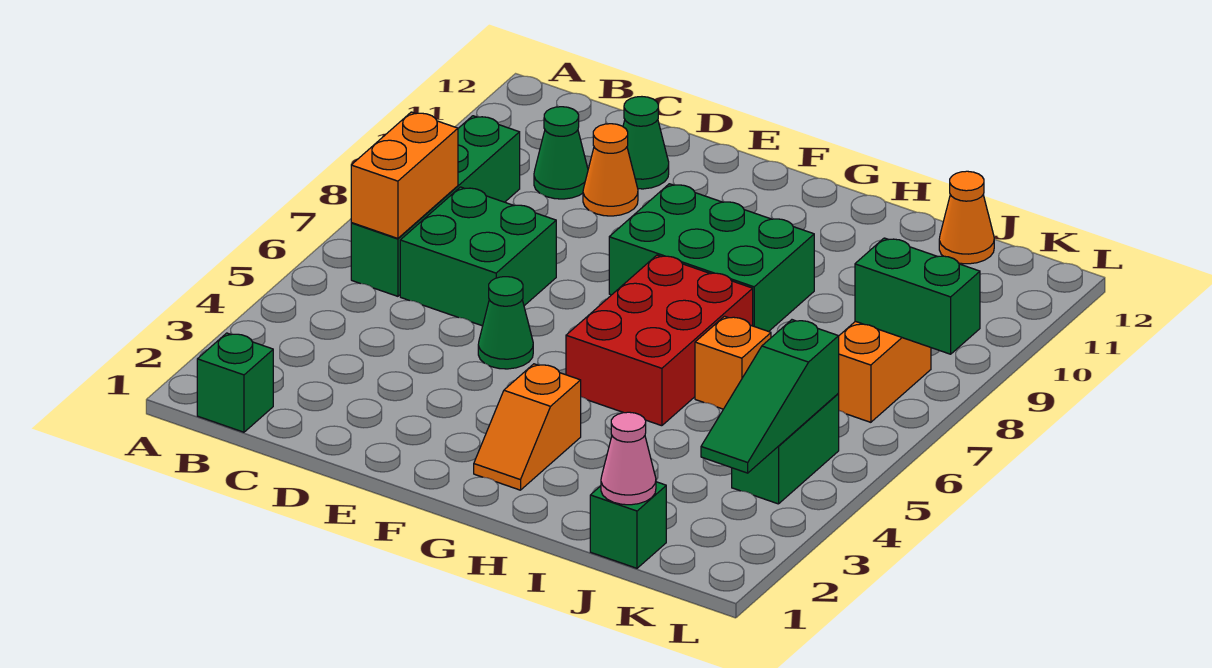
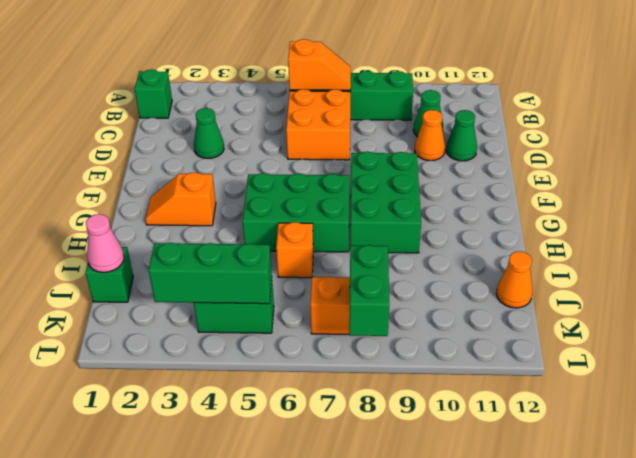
orange 1x2 brick [351,112,458,238] -> orange 1x2 slope [288,39,351,90]
green 2x2 brick [400,187,556,326] -> orange 2x2 brick [286,89,351,160]
green 1x1 cone [478,277,533,369] -> green 1x1 cone moved to [194,108,224,159]
red 2x3 brick [566,255,753,426] -> green 2x3 brick [243,173,349,252]
green 1x3 slope [701,320,839,473] -> green 1x3 brick [149,243,272,304]

